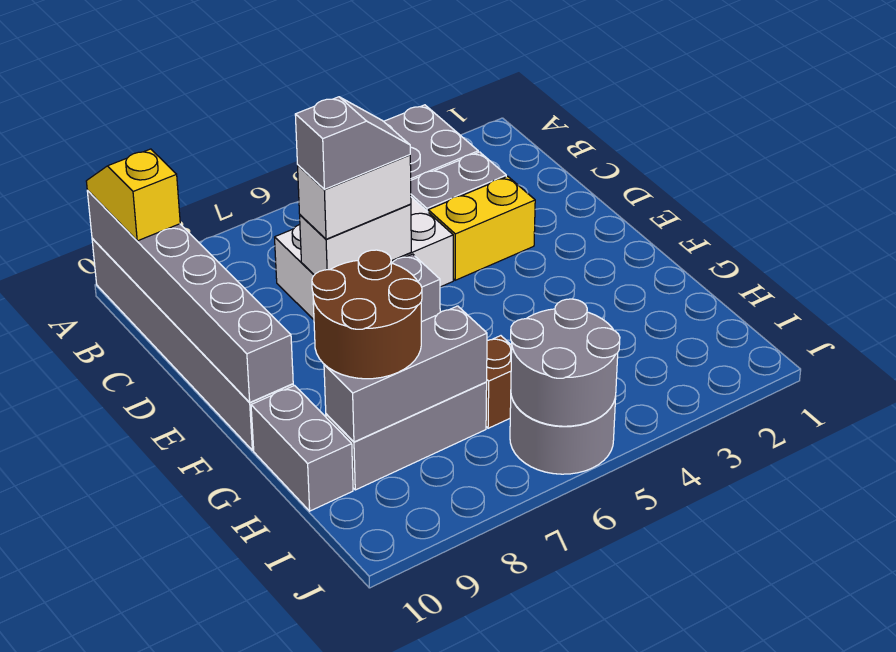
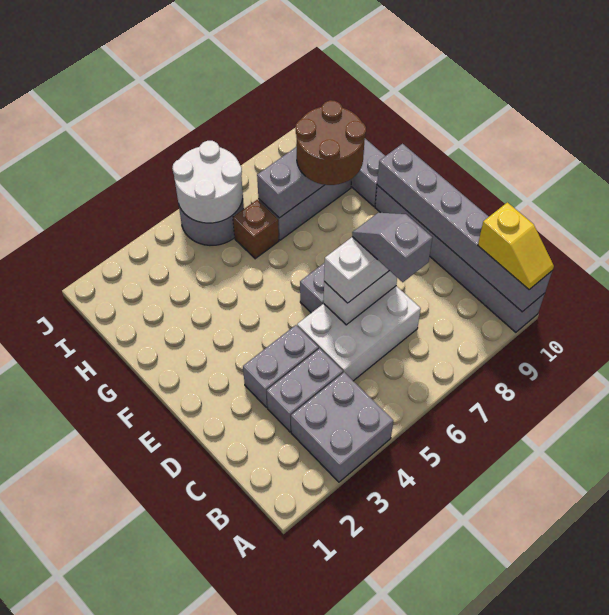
yellow 1x2 brick [428,176,535,280] -> grey 1x2 brick [243,325,319,407]
grey 1x2 slope [295,97,410,189] -> grey 1x2 slope turned to [352,213,432,282]
grey 2x2 round brick [511,299,620,426] -> white 2x2 round brick [172,141,243,223]

